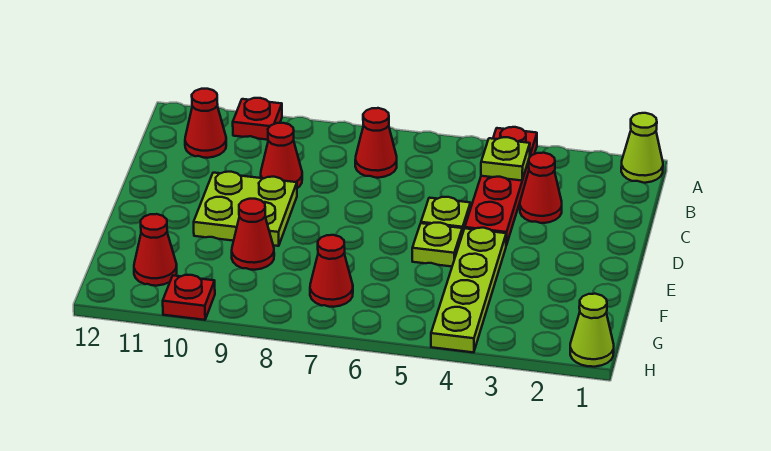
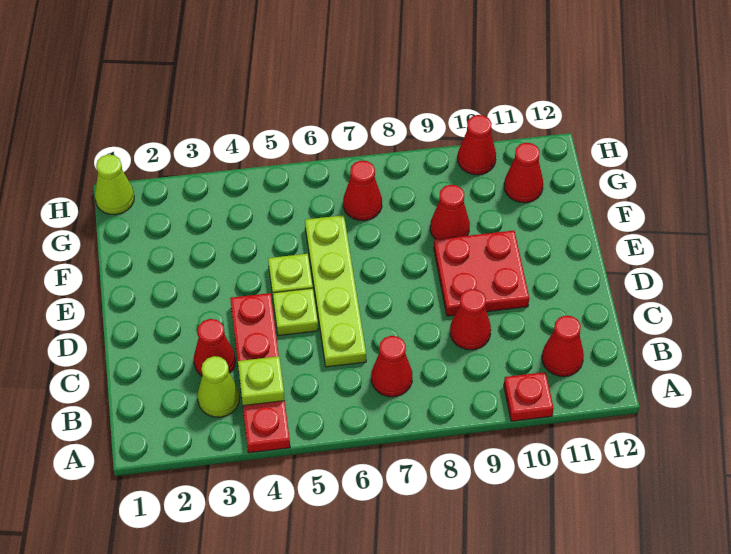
lime 1x1 cone [621,113,663,183] -> lime 1x1 cone moved to [198,356,240,417]
lime 2x2 plate [194,172,297,246] -> red 2x2 plate [434,231,529,316]
lime 1x4 plate [431,228,506,352] -> lime 1x4 plate moved to [305,215,366,367]
red 1x1 plate [163,275,215,320] -> red 1x1 cone [458,115,496,175]

